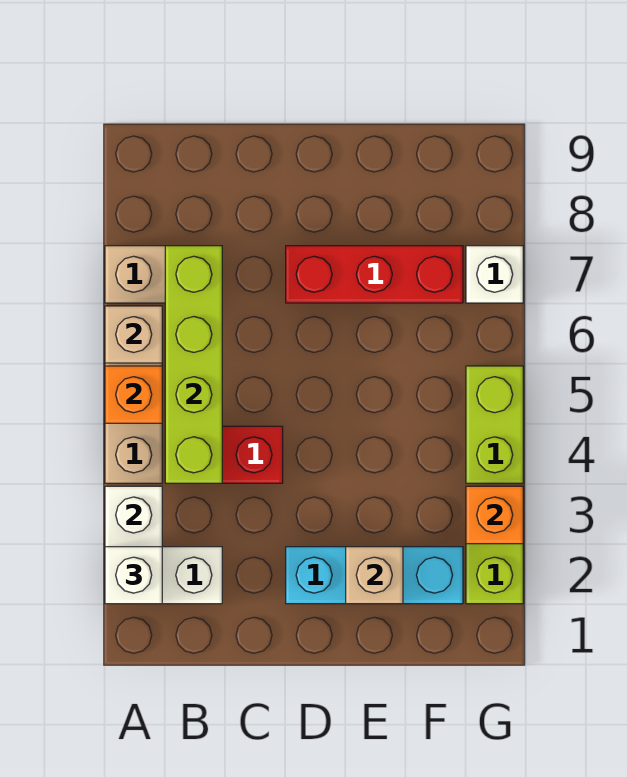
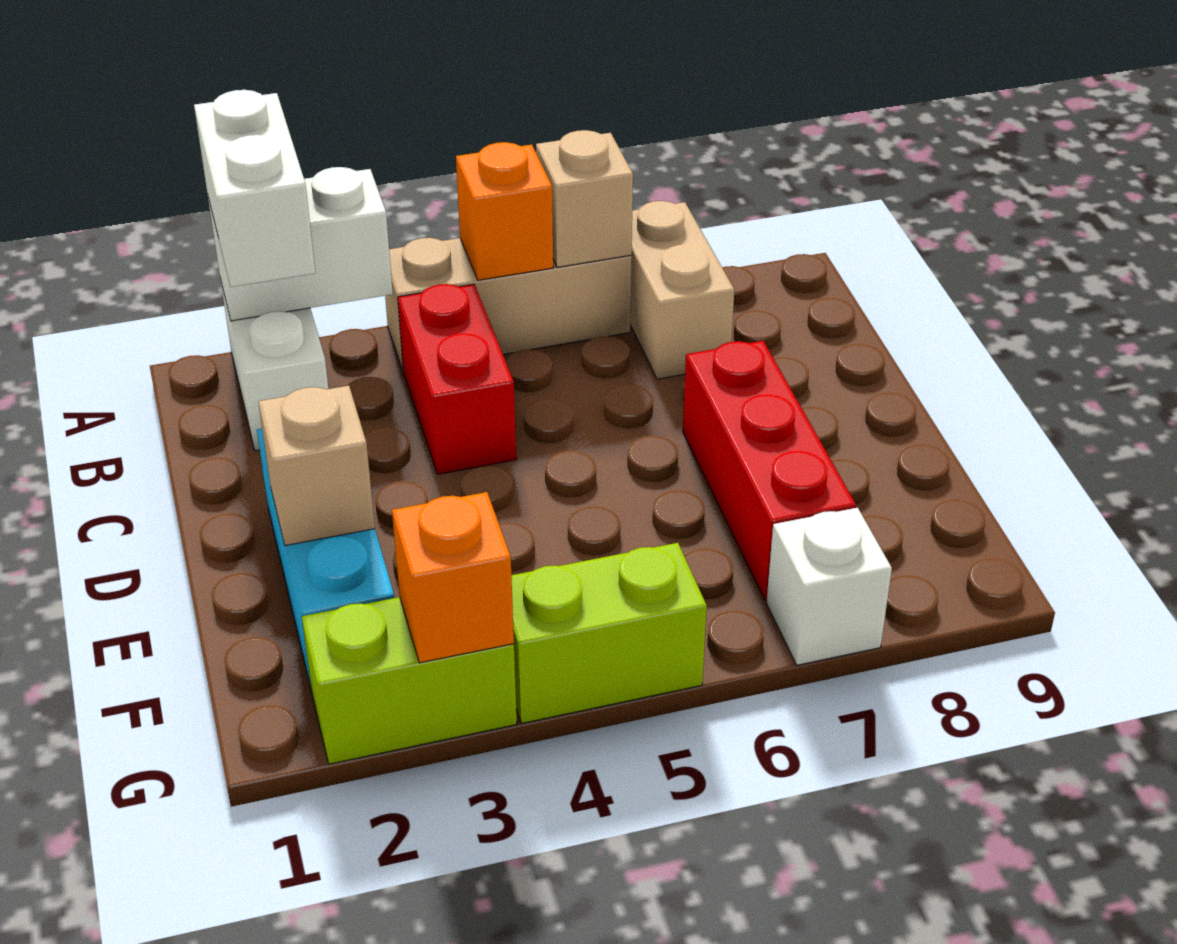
white 1x1 brick [105,547,162,604] -> white 1x2 brick [194,90,315,287]
lime 1x4 brick [165,246,222,483] -> none

